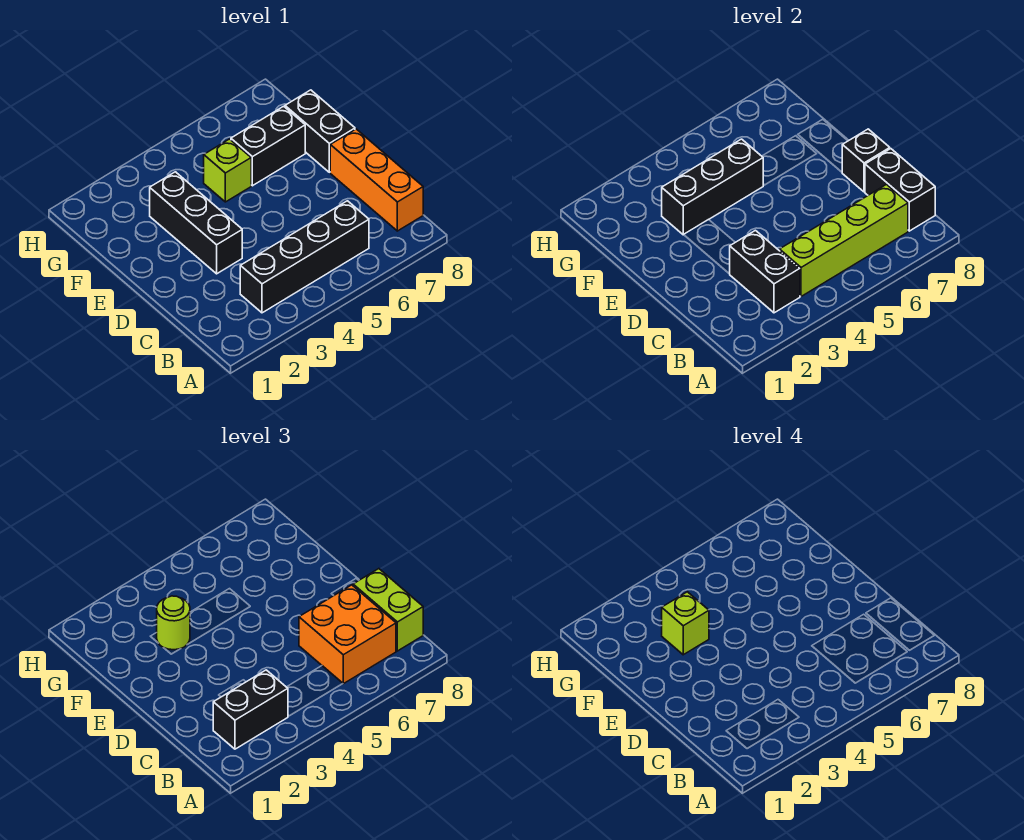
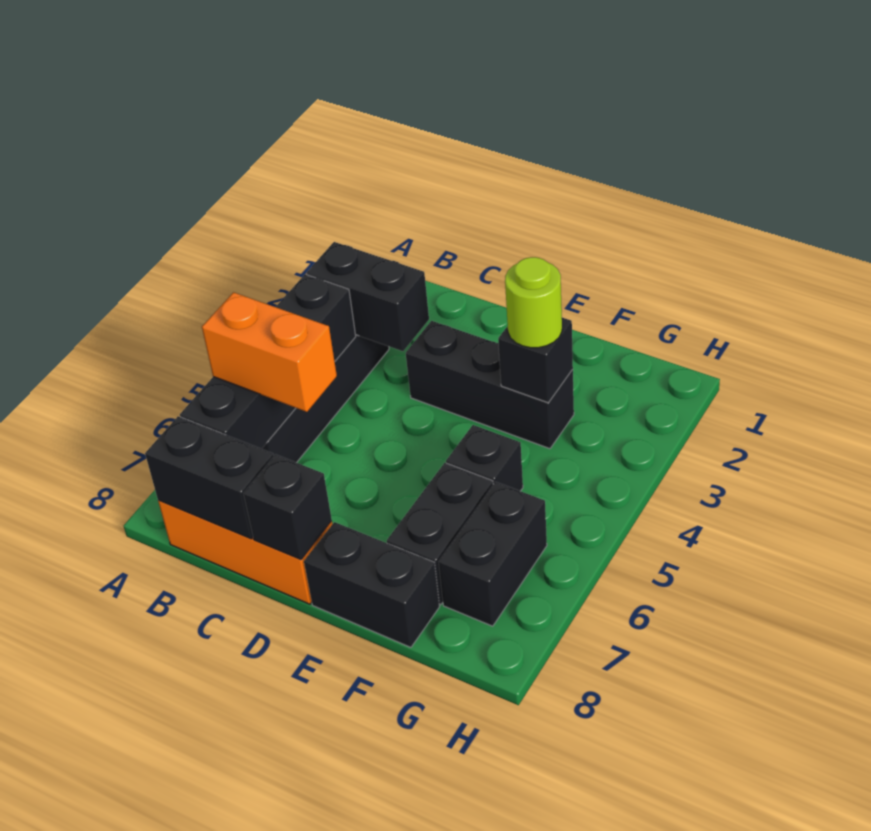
black 1x2 brick [213,670,288,749] -> black 1x2 brick moved to [439,482,547,626]
lime 1x4 brick [780,185,908,296] -> black 1x4 brick [180,274,356,449]
orange 2x2 brick [299,585,396,684] -> orange 1x2 brick [202,292,337,412]
lime 1x2 brick [353,569,423,651] -> none
black 1x3 brick [662,139,763,235] -> black 1x1 brick [498,318,573,403]
lime 1x1 brick [662,592,709,655] -> none
lime 1x1 brick [204,139,251,202] -> black 1x1 brick [446,425,523,491]

